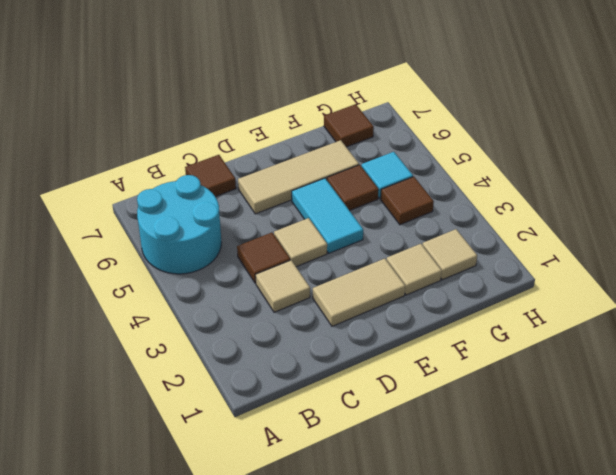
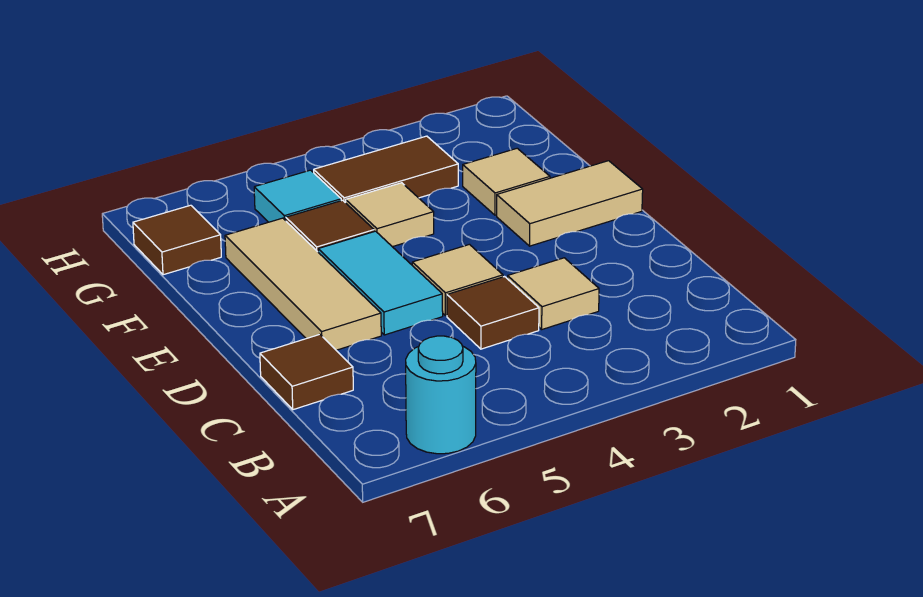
cyan 2x2 round brick [137,175,222,274] -> cyan 1x1 round brick [406,336,476,454]
tan 1x2 tile [313,258,405,326] -> tan 1x2 tile turned to [497,161,643,246]
cyan 1x2 tile [292,178,363,253] -> cyan 1x2 tile turned to [318,231,443,335]
tan 1x1 tile [422,229,477,280] -> tan 1x1 tile moved to [346,183,434,247]
brown 1x1 tile [381,177,434,225] -> brown 1x2 tile [314,136,458,203]

